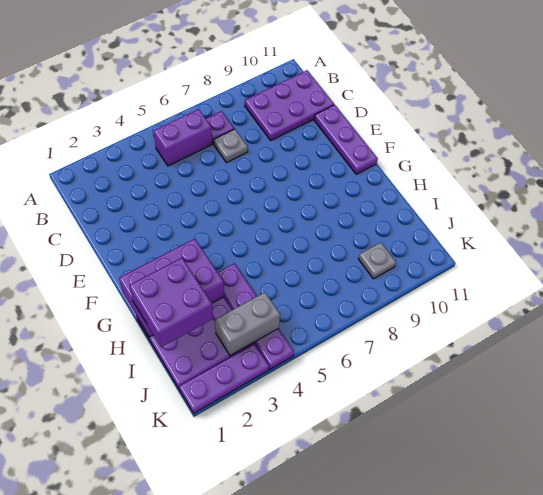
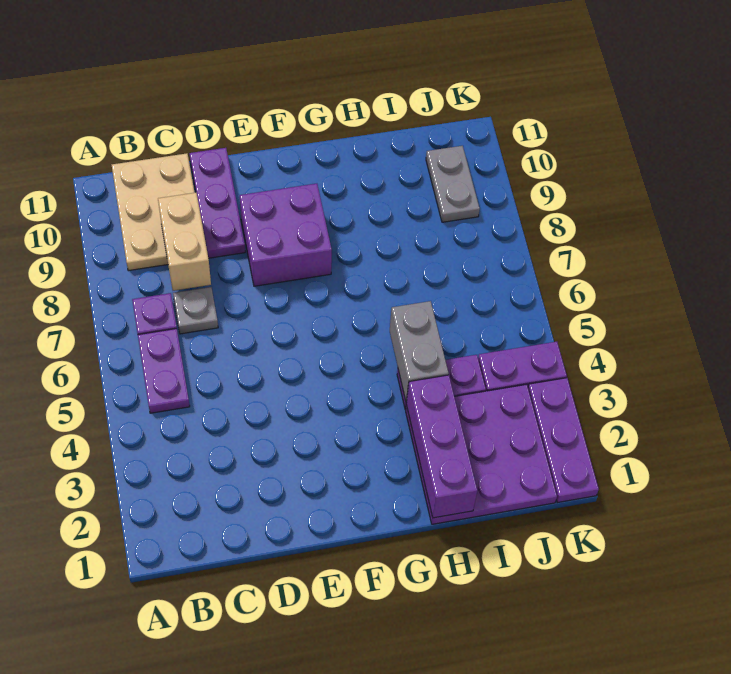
purple 1x2 brick [154,109,212,166] -> purple 1x2 plate [138,329,190,413]
purple 2x3 plate [245,70,334,140] -> tan 2x3 plate [112,153,195,271]
none -> tan 1x2 brick [158,193,211,291]
purple 1x3 plate [314,105,378,174] -> purple 1x3 plate turned to [189,148,245,258]
purple 2x3 brick [119,239,224,337] -> purple 1x3 brick [406,375,477,518]
purple 2x2 brick [129,258,213,347] -> purple 2x2 brick moved to [240,184,332,286]
grey 1x2 brick [215,292,280,355] -> grey 1x2 brick moved to [390,301,449,402]
grey 1x1 plate [358,242,396,279] -> grey 1x2 plate [426,146,480,222]

